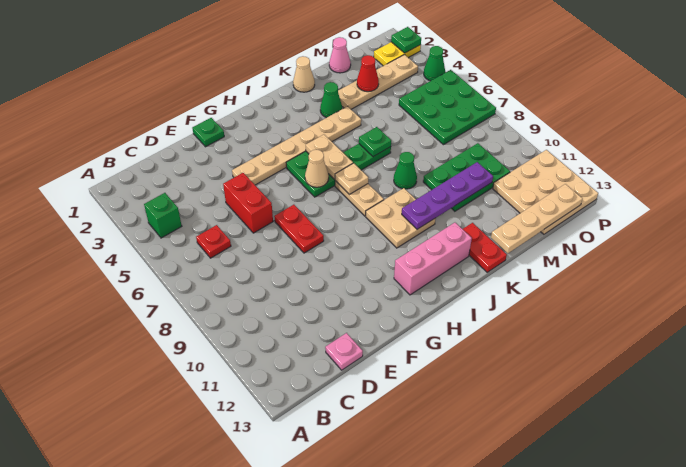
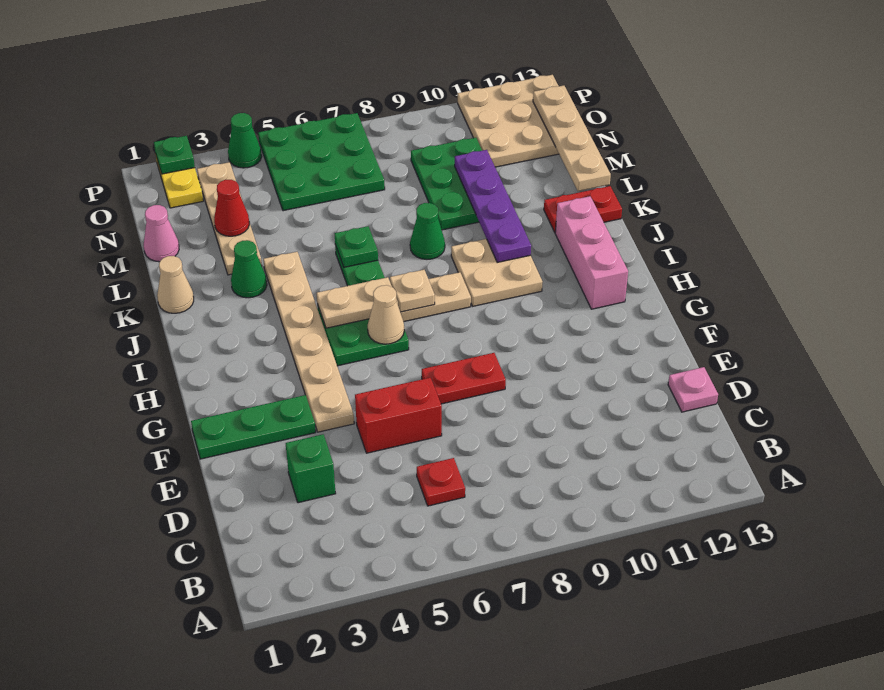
green 1x1 brick [144,193,182,238] -> green 1x1 brick moved to [286,434,336,503]
green 1x1 plate [192,118,224,147] -> green 1x3 plate [191,395,316,459]

